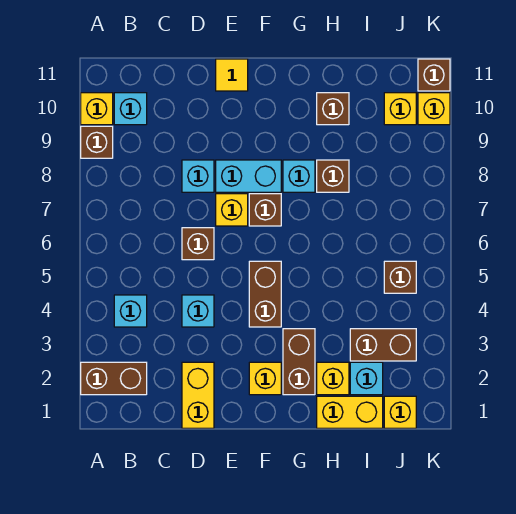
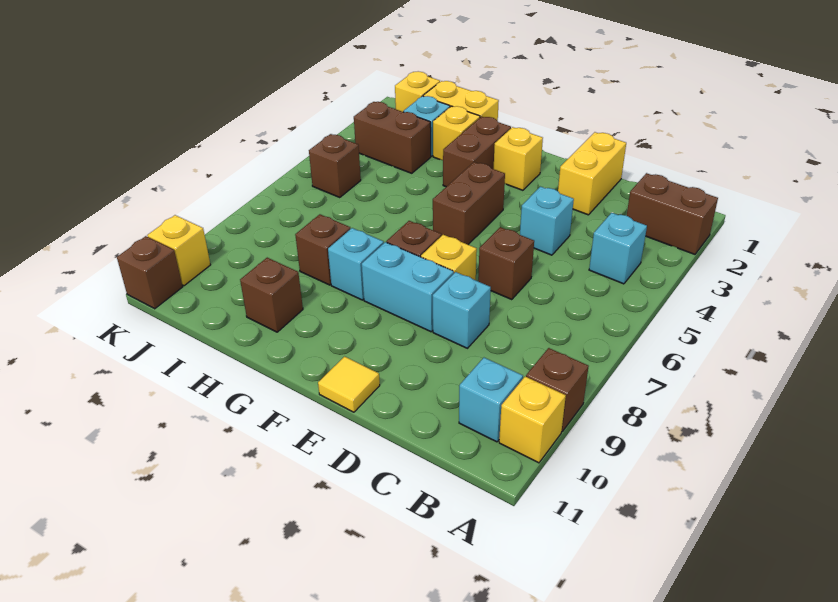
yellow 1x1 brick [384,93,416,125] -> none

